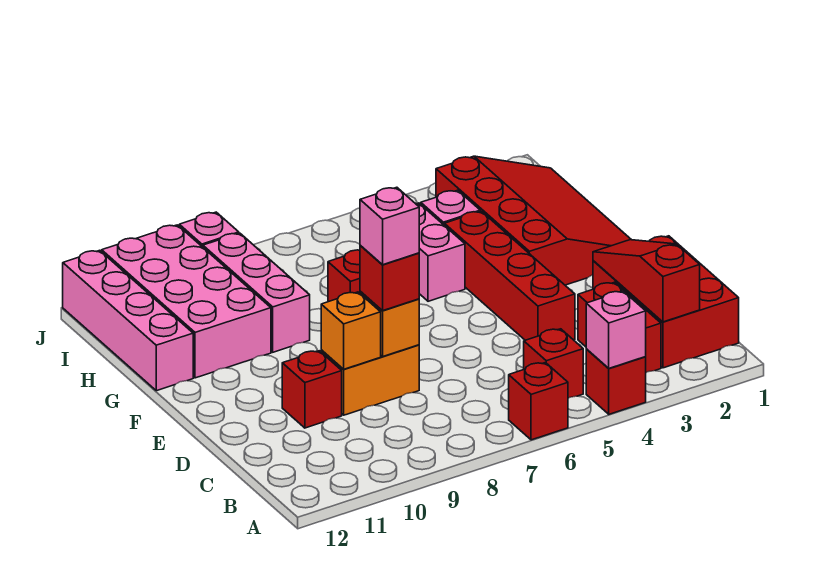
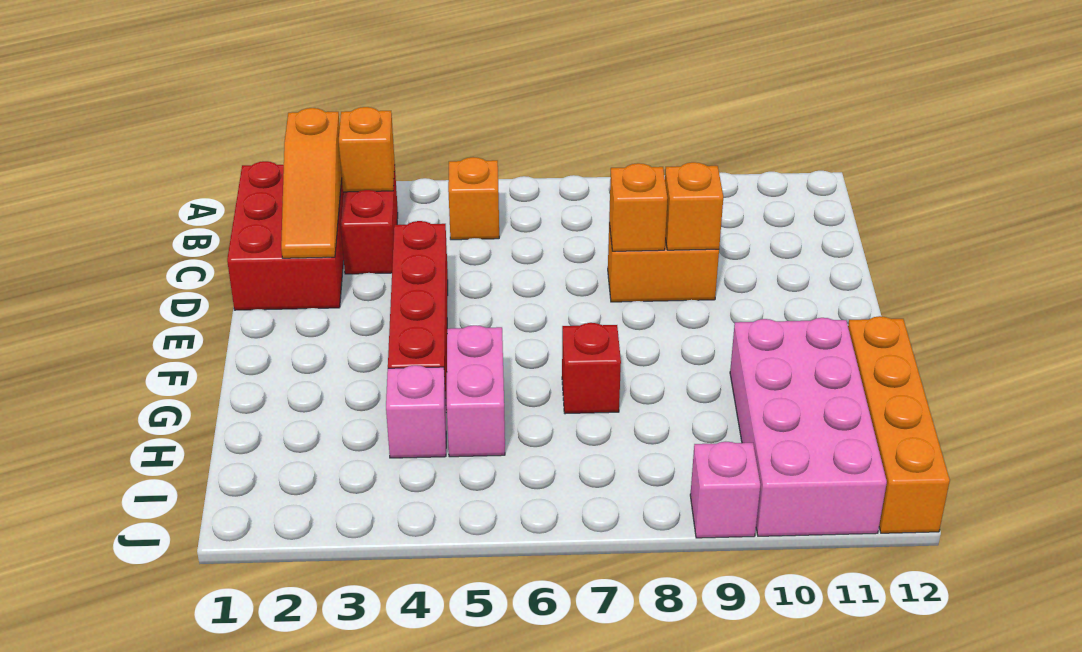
red 1x1 brick [586,349,646,414] -> none
pink 1x1 brick [586,291,646,368] -> none
red 1x1 brick [509,363,568,440] -> none
red 1x3 slope [593,240,700,322] -> orange 1x3 slope [281,108,342,258]
none -> orange 1x1 brick [339,107,395,192]
red 1x1 brick [524,329,583,398] -> orange 1x1 brick [448,157,499,240]
red 1x1 brick [360,245,419,310] -> none
pink 1x1 brick [360,187,419,265] -> none
red 1x1 brick [282,351,342,428] -> none
red 3x4 slope [436,156,631,285] -> none
pink 1x3 brick [203,233,310,352] -> none
pink 1x4 brick [63,250,193,391] -> orange 1x4 brick [848,316,950,533]

